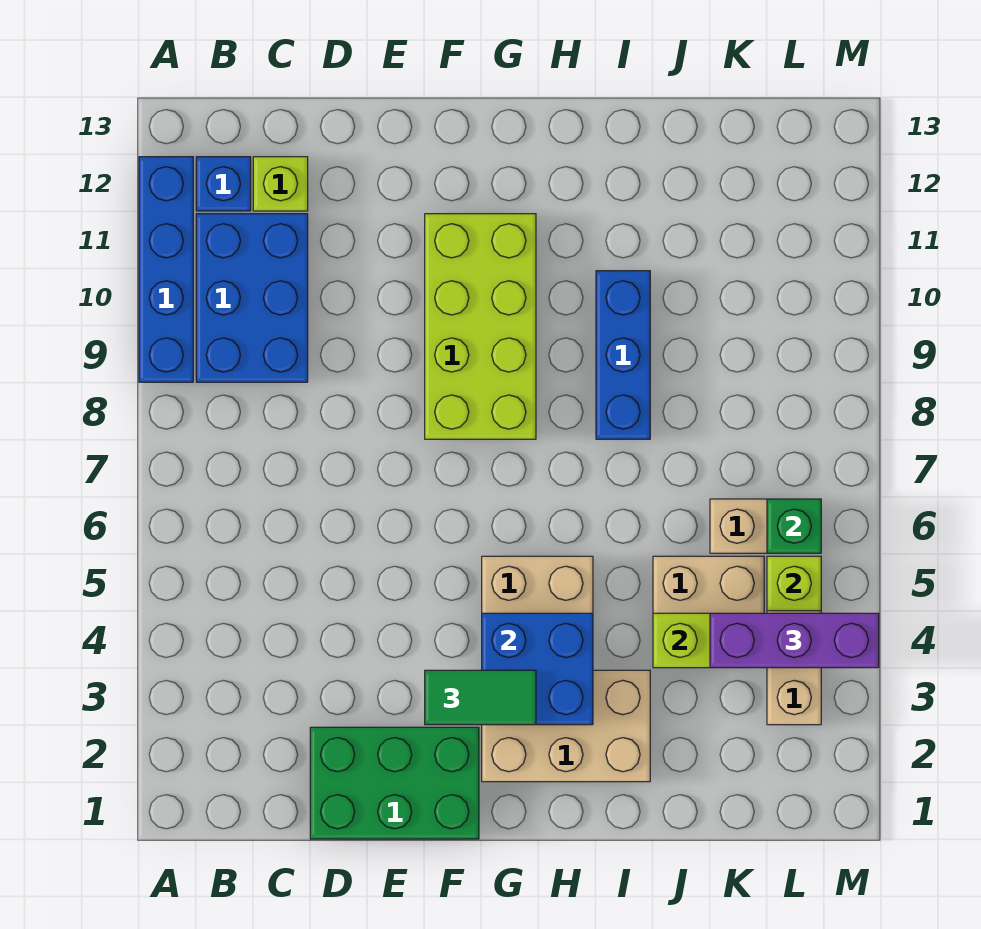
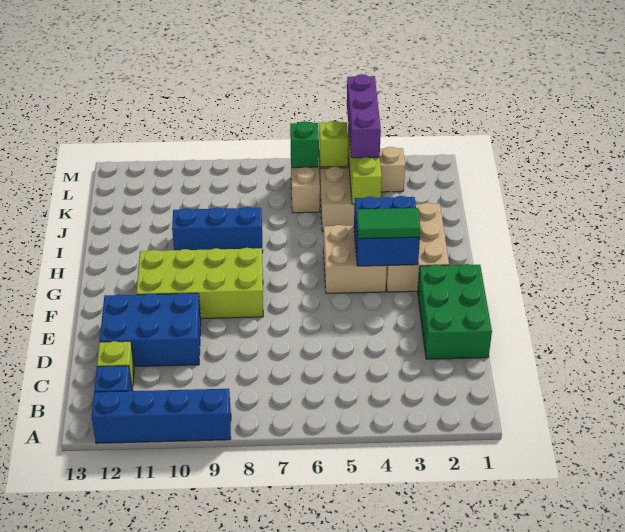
blue 2x3 brick [196,214,308,382] -> blue 2x3 brick moved to [100,293,201,366]
green 1x2 tile [425,670,536,725] -> green 1x2 tile turned to [356,208,421,239]

